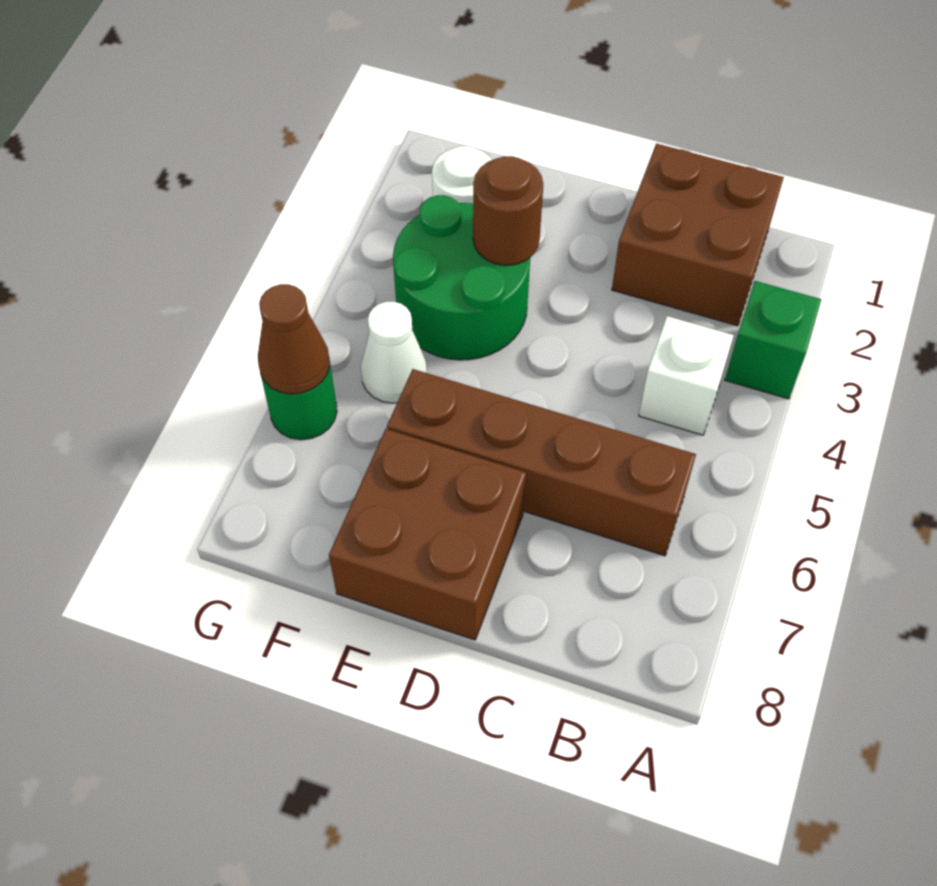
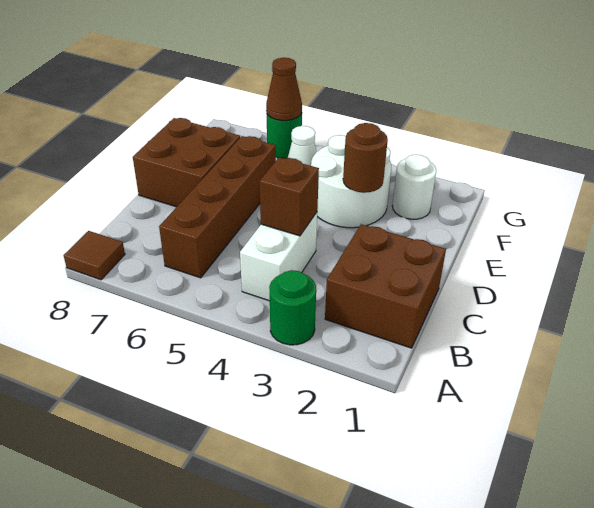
green 1x1 brick [725,281,821,399] -> green 1x1 round brick [269,270,316,345]
none -> brown 1x1 tile [64,231,125,280]
white 1x1 brick [639,316,734,435] -> white 1x2 brick [240,213,317,301]
none -> brown 1x1 brick [260,157,319,236]
green 2x2 round brick [393,195,530,360] -> white 2x2 round brick [311,135,391,228]

